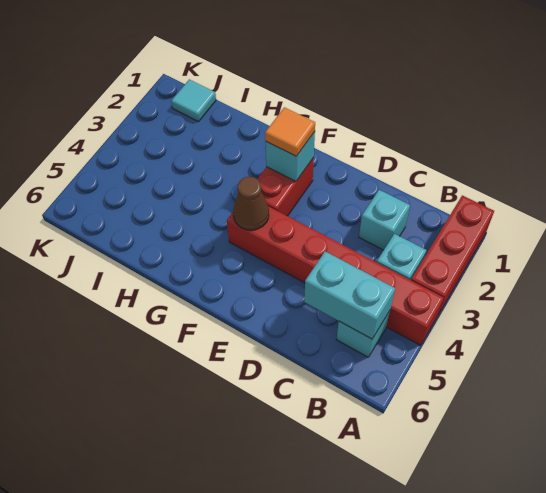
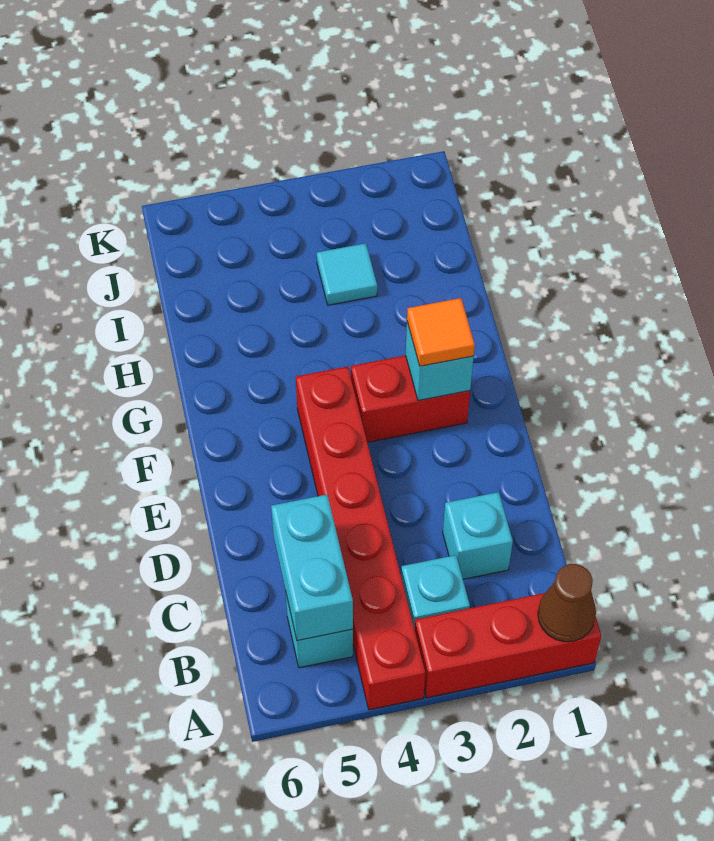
brown 1x1 cone [233,177,269,230] -> brown 1x1 cone moved to [538,564,596,642]
cyan 1x1 tile [171,79,216,122] -> cyan 1x1 tile moved to [317,243,377,305]

